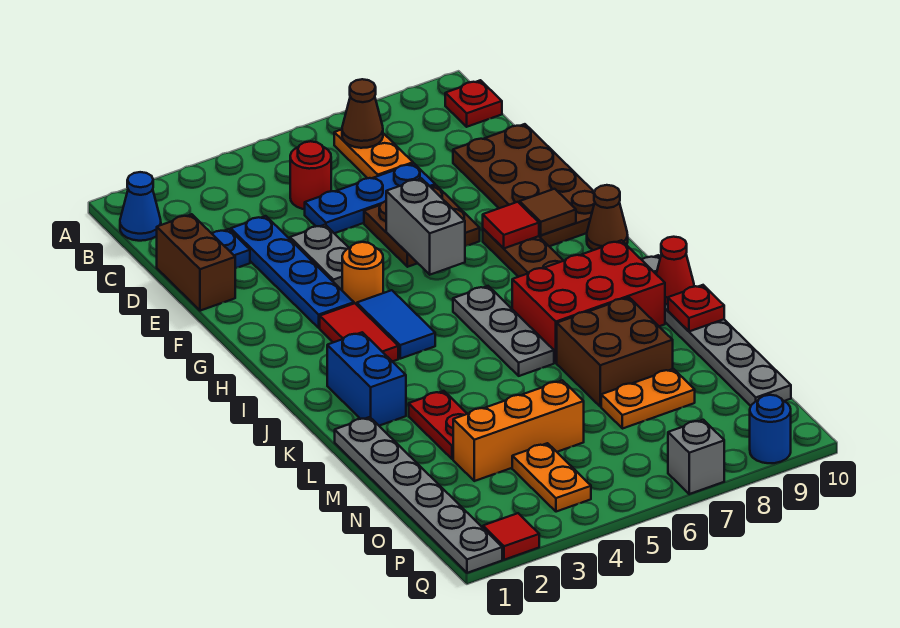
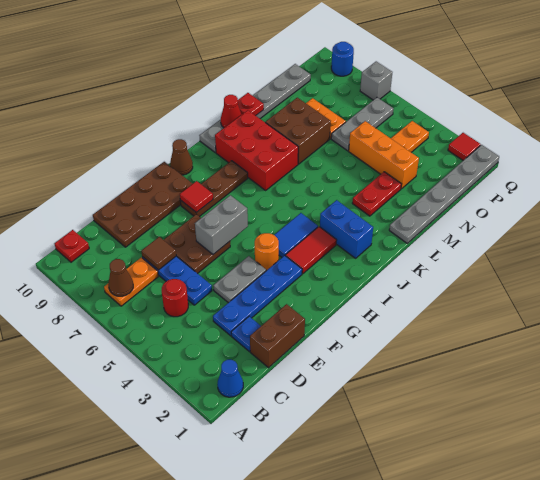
brown 1x1 tile [520,189,576,235] -> brown 1x1 tile moved to [141,237,176,270]
grey 1x3 plate [453,286,554,376] -> grey 1x3 plate moved to [331,98,393,151]
blue 1x2 brick [327,332,406,426] -> blue 1x2 brick turned to [320,200,373,258]

